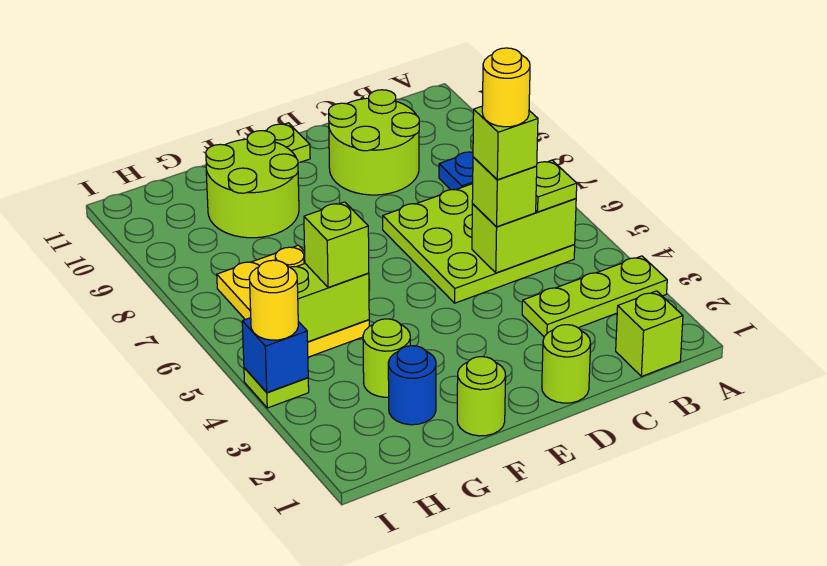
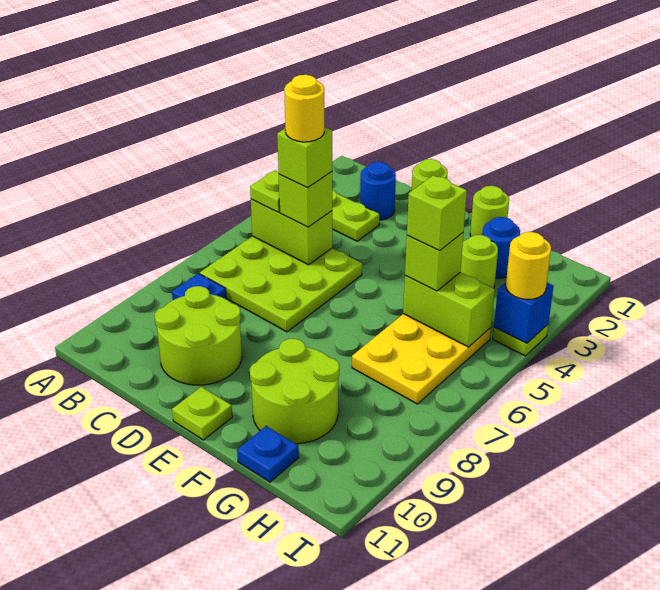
lime 1x1 brick [616,291,683,376] -> lime 1x1 brick moved to [407,175,467,250]
none -> blue 1x1 round brick [360,162,396,220]
none -> blue 1x1 plate [237,426,299,482]

